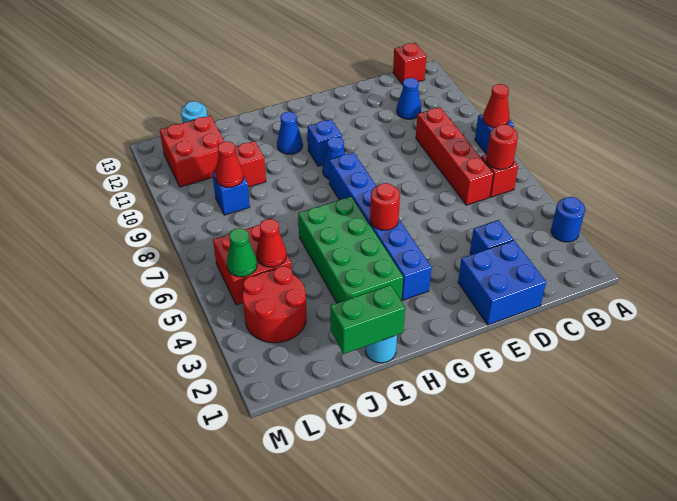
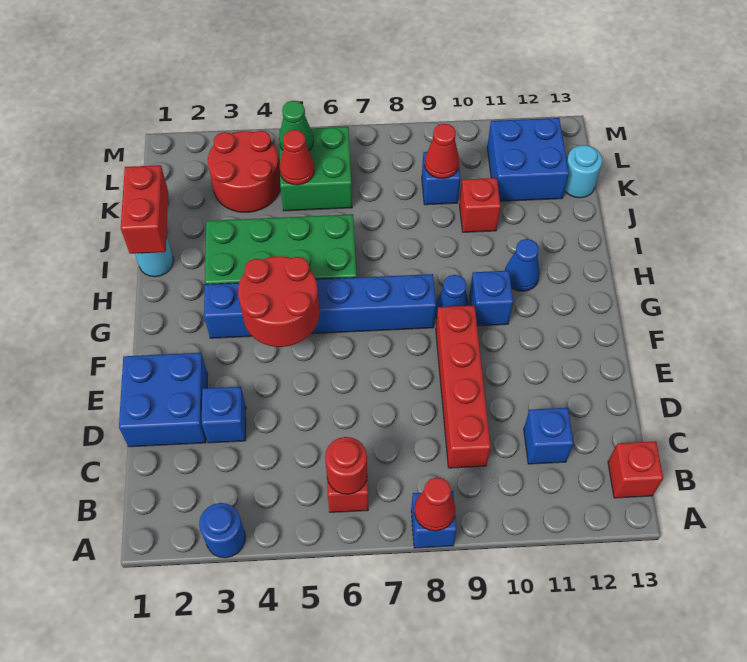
red 1x4 brick [416,107,494,205] -> red 1x4 brick turned to [436,305,491,468]
blue 1x1 cone [397,78,421,119] -> blue 1x1 brick [524,408,574,464]
red 1x1 round brick [370,183,400,230] -> red 2x2 round brick [238,256,319,347]
green 1x2 brick [330,285,405,354] -> red 1x2 brick [121,165,168,254]
red 2x2 brick [213,225,291,305] -> green 2x2 brick [279,127,352,211]
red 2x2 brick [160,116,225,187] -> blue 2x2 brick [487,118,569,201]

